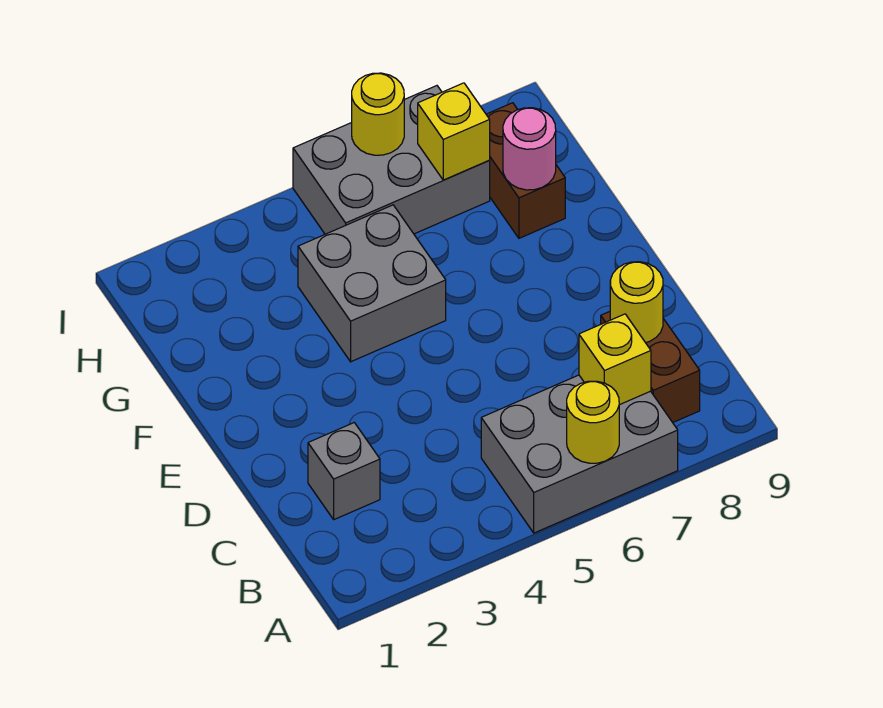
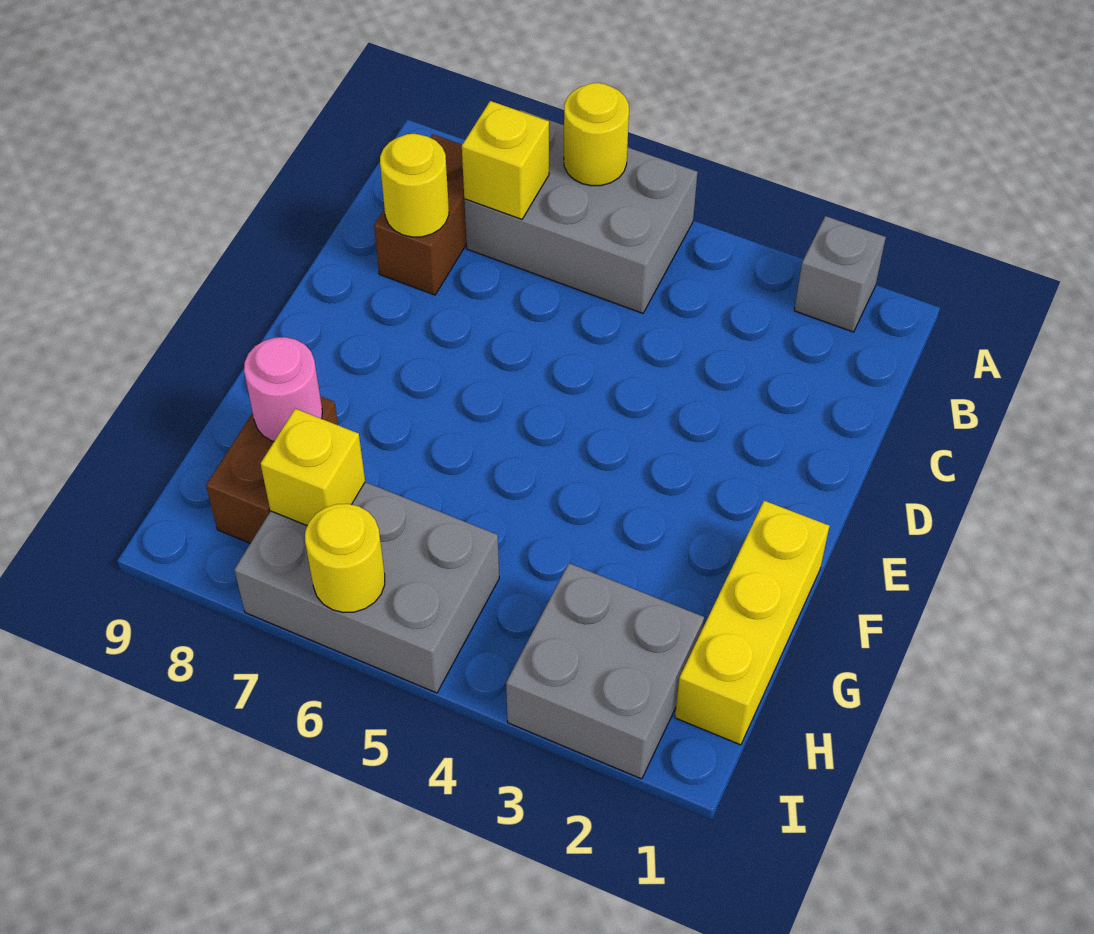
grey 1x1 brick [308,423,380,519] -> grey 1x1 brick moved to [794,216,886,332]
none -> yellow 1x3 brick [675,501,829,745]
grey 2x2 brick [298,205,446,362] -> grey 2x2 brick moved to [506,563,704,779]

